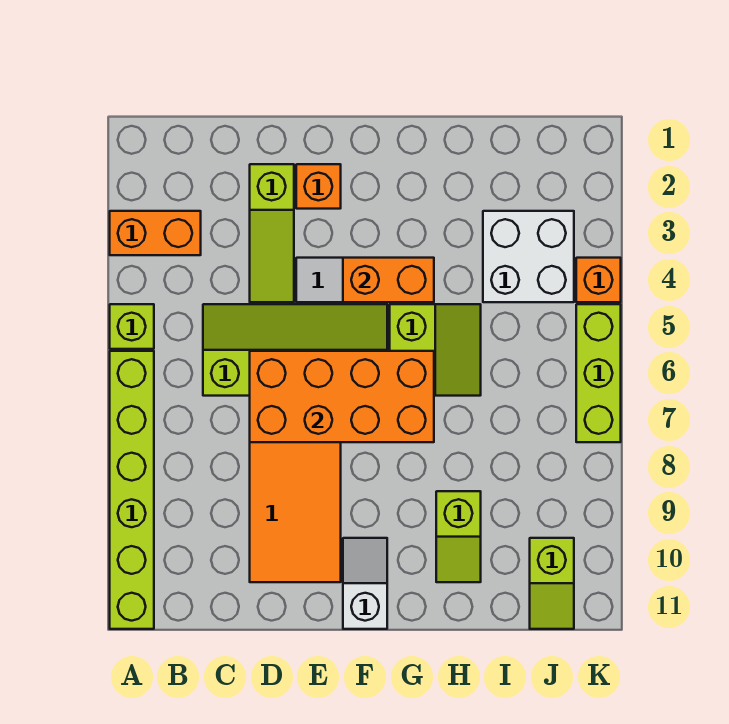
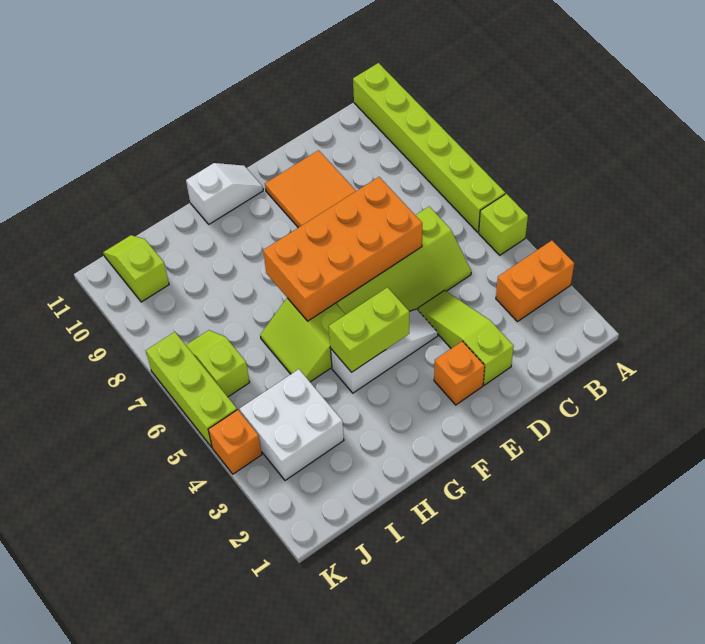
orange 1x2 brick [343,258,434,302] -> lime 1x2 brick [329,287,409,372]
white 1x2 slope [343,538,387,629] -> white 1x2 slope turned to [186,163,263,224]
lime 1x2 slope [436,491,481,582] -> lime 1x2 slope moved to [186,330,250,397]

